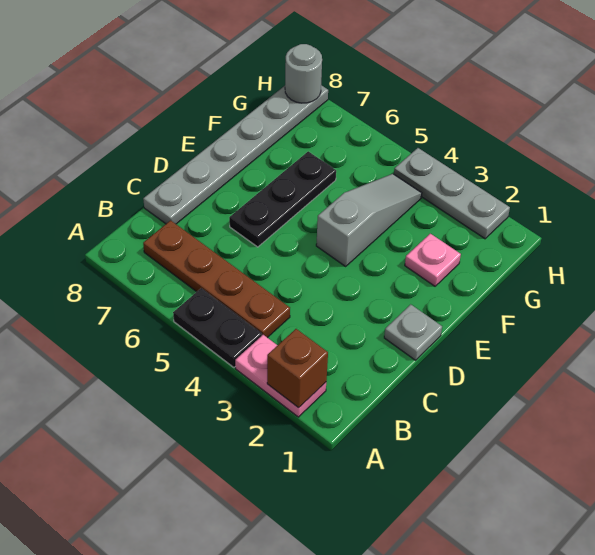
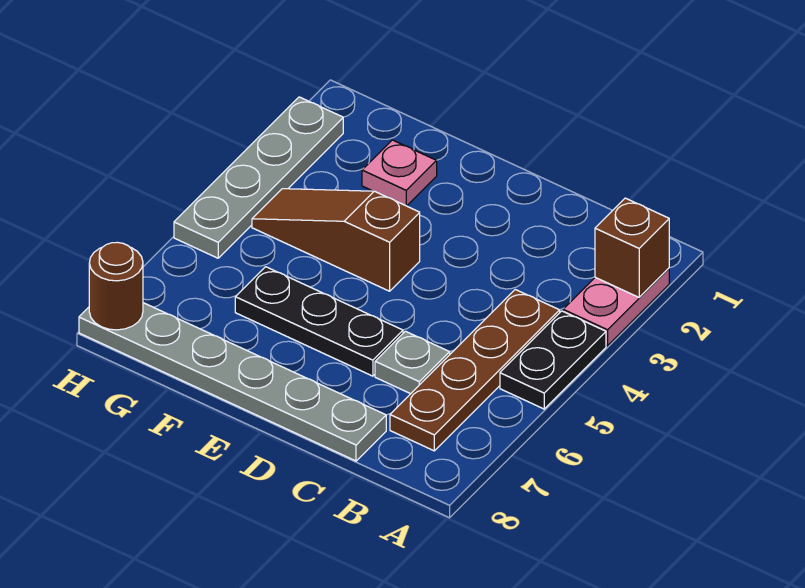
grey 1x1 plate [384,304,442,360] -> grey 1x1 plate moved to [375,331,450,394]
grey 1x3 slope [316,174,422,266] -> brown 1x3 slope [252,189,420,291]
grey 1x3 plate [394,148,510,239] -> grey 1x4 plate [174,97,343,258]
grey 1x1 round brick [285,44,322,103] -> brown 1x1 round brick [89,242,143,330]

